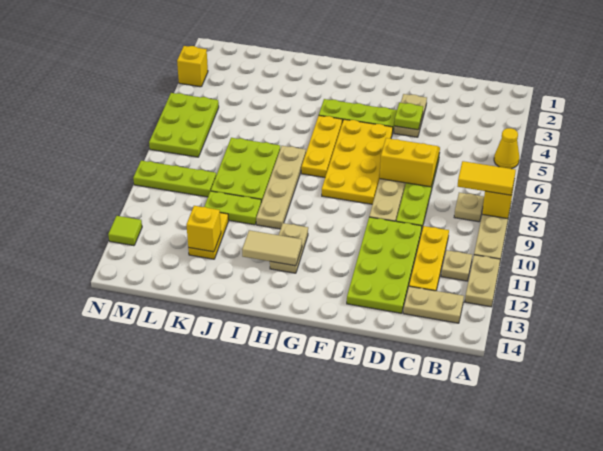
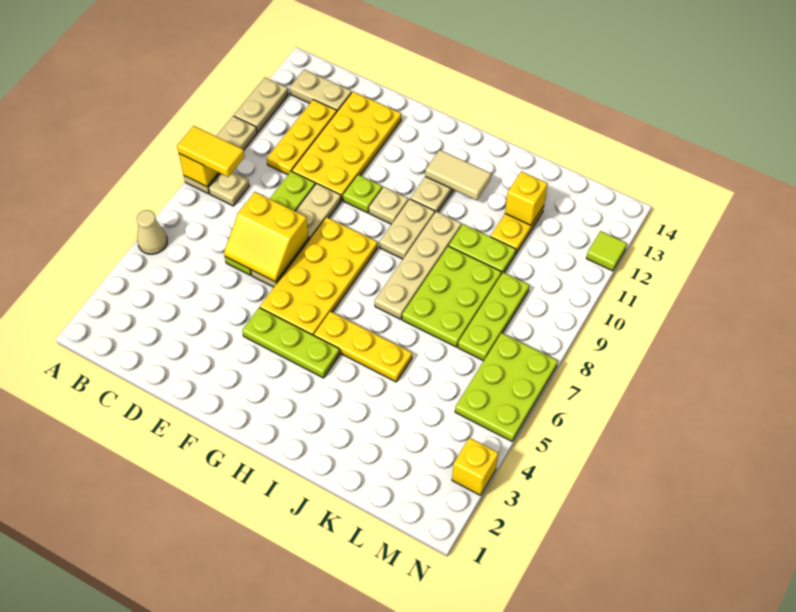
yellow 1x1 cone [494,128,519,169] -> tan 1x1 cone [137,210,167,254]
tan 1x1 plate [441,250,472,281] -> tan 1x1 plate moved to [369,187,408,224]
lime 2x4 plate [347,217,422,313] -> yellow 2x4 plate [292,92,401,200]
tan 1x2 plate [394,94,427,137] -> tan 1x2 plate moved to [380,199,435,259]
lime 1x1 plate [394,103,423,130] -> lime 1x1 plate moved to [343,175,382,213]
yellow 1x3 plate [301,115,342,177] -> yellow 1x3 plate turned to [314,311,412,382]
lime 1x3 plate [133,161,216,197] -> lime 1x3 plate turned to [458,272,529,361]

